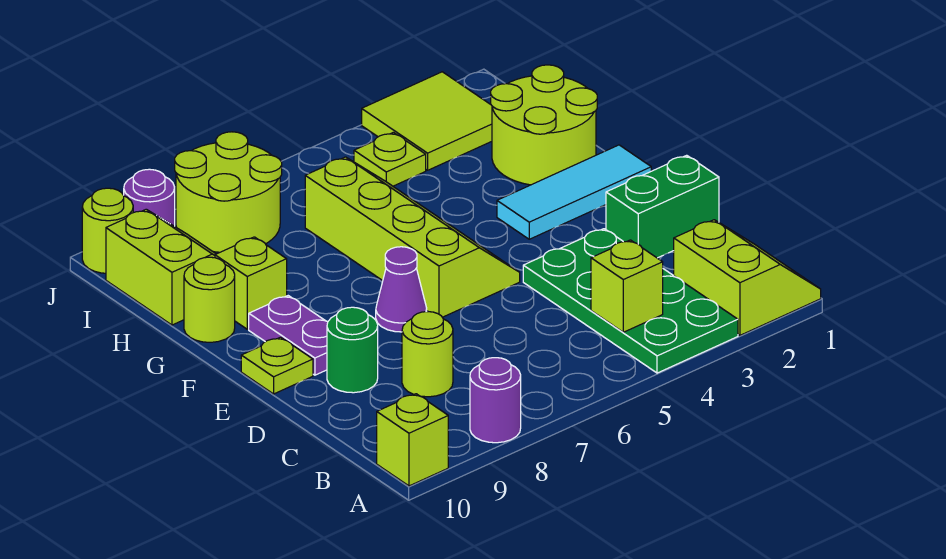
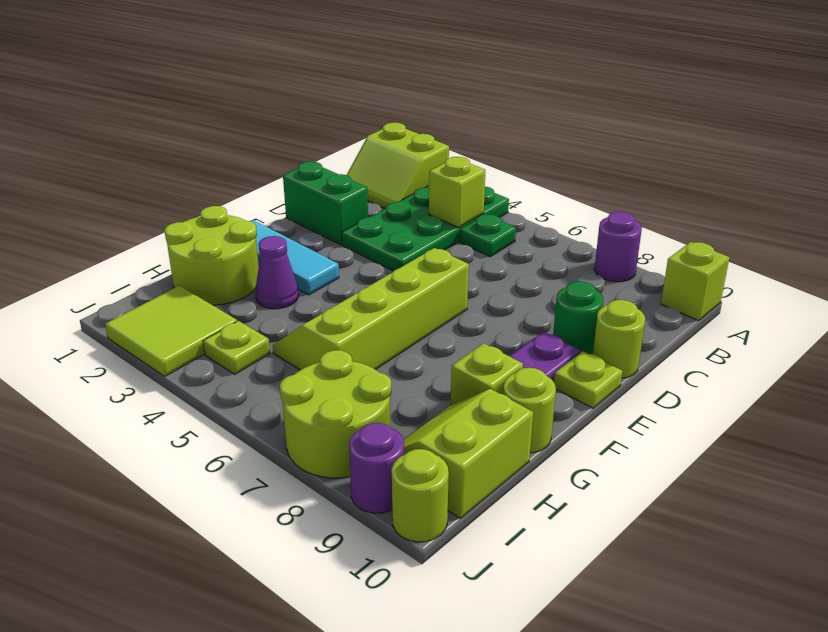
lime 2x2 slope [674,220,821,335] -> lime 2x2 slope turned to [347,123,449,209]
none -> green 1x1 plate [460,214,516,257]
lime 1x1 round brick [402,312,453,397] -> lime 1x1 round brick moved to [593,300,645,378]
purple 1x1 cone [376,247,427,332] -> purple 1x1 cone moved to [255,236,298,309]

